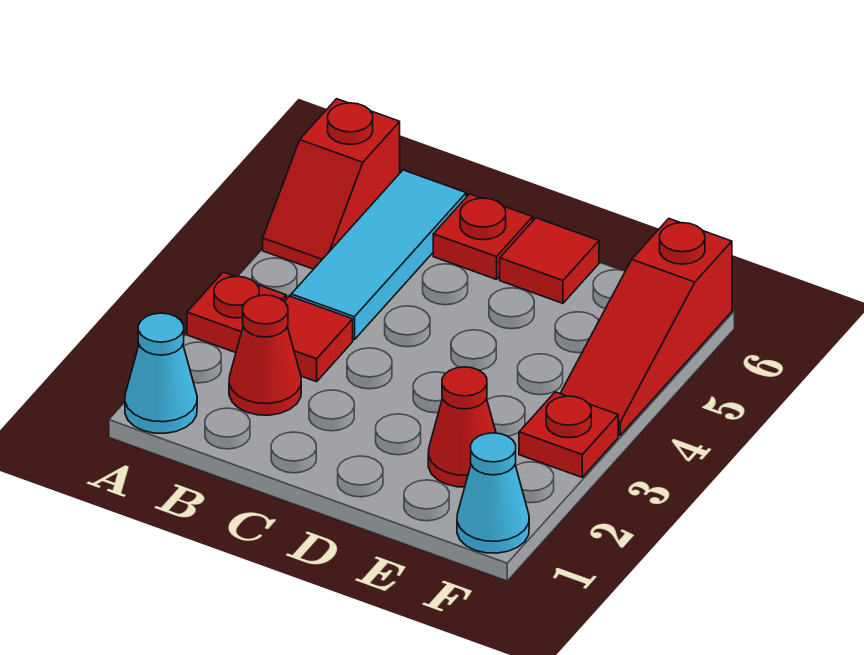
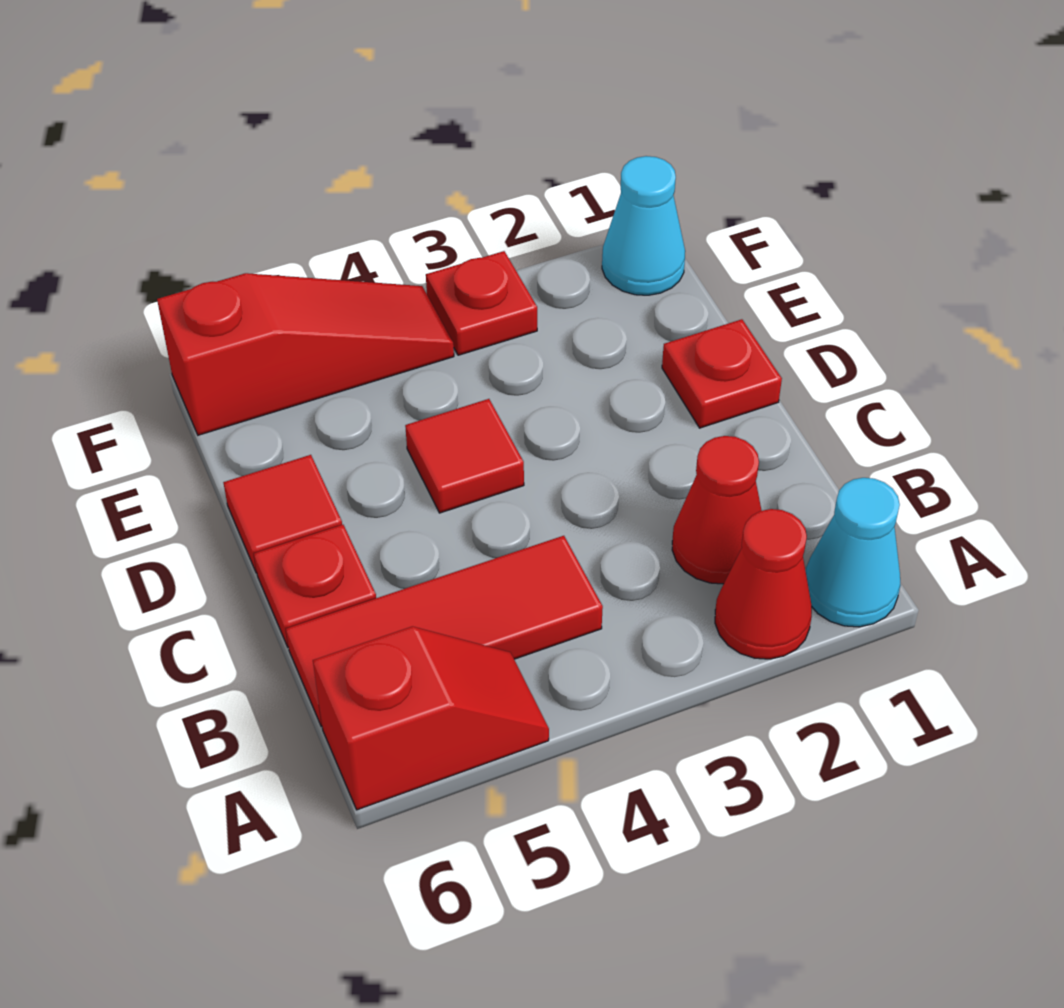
red 1x1 plate [187,272,286,353] -> red 1x1 plate moved to [662,319,782,428]
red 1x1 tile [285,296,353,382] -> red 1x1 tile moved to [405,399,524,513]
cyan 1x3 tile [291,170,466,340] -> red 1x3 tile [286,536,603,726]
red 1x1 cone [428,367,496,487] -> red 1x1 cone moved to [715,509,812,659]

